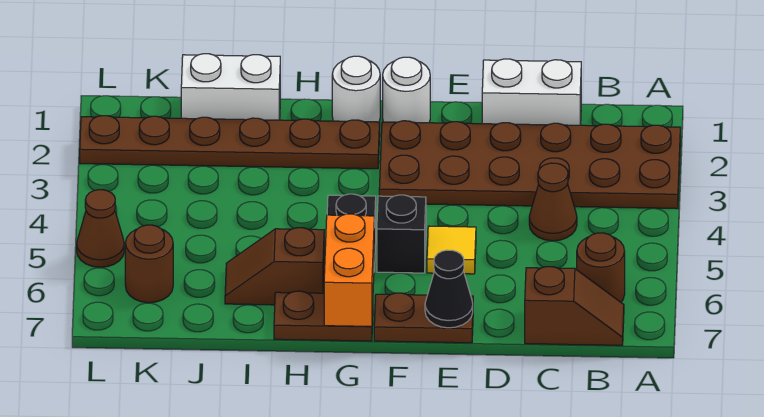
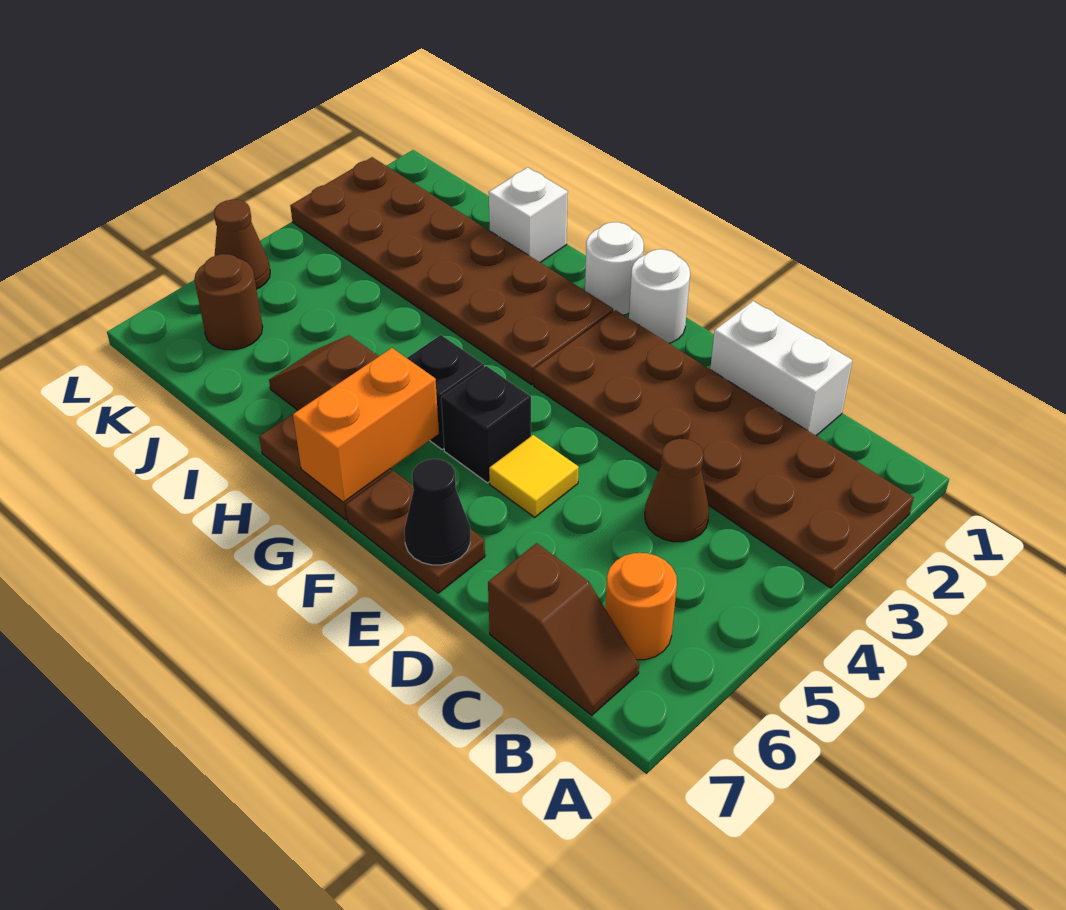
brown 1x1 round brick [577,233,625,302] -> orange 1x1 round brick [605,553,677,660]
brown 1x6 plate [80,116,380,169] -> brown 2x6 plate [290,157,613,385]
white 1x2 brick [181,54,280,120] -> white 1x1 brick [489,167,568,262]

